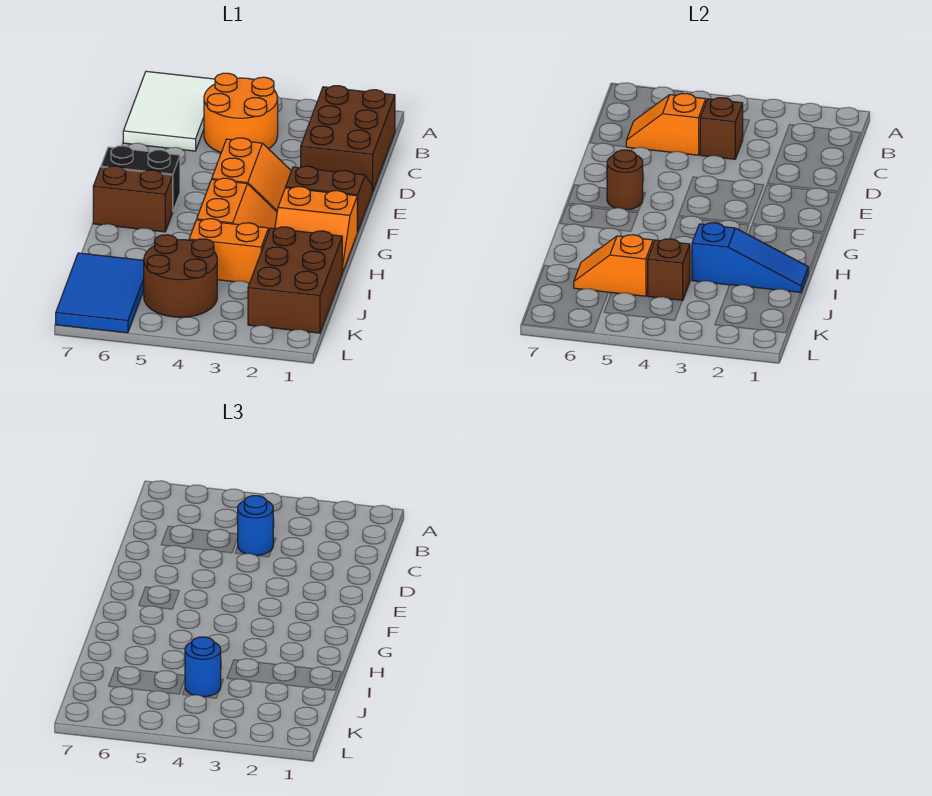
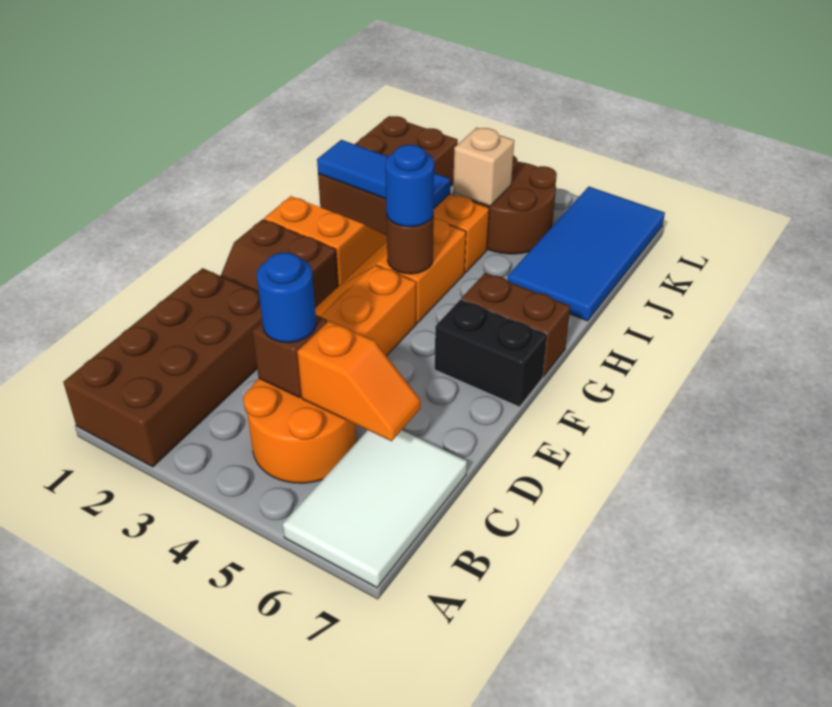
brown 2x3 brick [301,86,395,192] -> brown 2x4 brick [63,268,262,467]
brown 1x1 round brick [607,150,643,210] -> brown 1x1 round brick moved to [386,214,434,274]
blue 1x3 slope [692,223,808,293] -> blue 1x3 tile [317,140,451,208]
brown 1x1 brick [648,239,690,301] -> tan 1x1 brick [453,128,514,206]
blue 1x1 round brick [185,637,221,697] -> blue 1x1 round brick moved to [385,145,434,227]
orange 1x2 slope [574,235,653,296] -> none
blue 2x3 tile [56,253,144,333] -> blue 2x4 tile [507,187,665,321]

